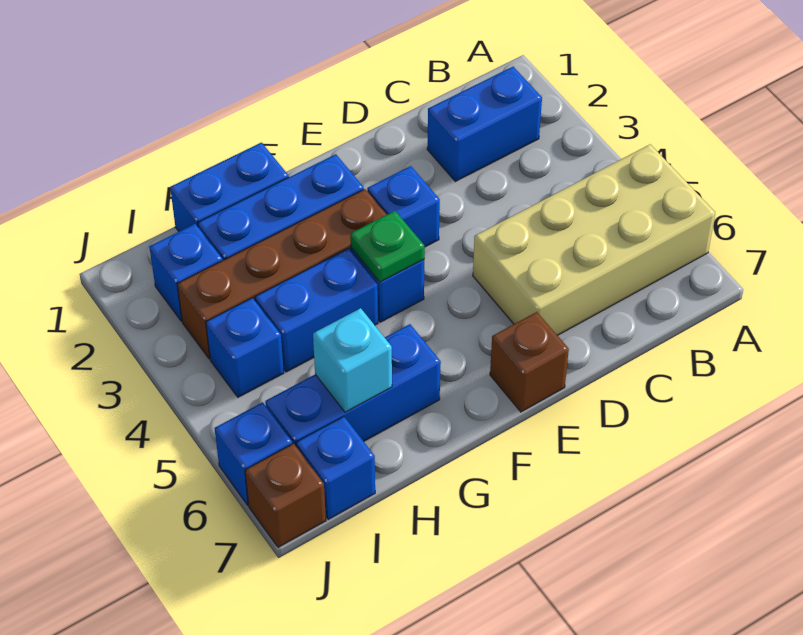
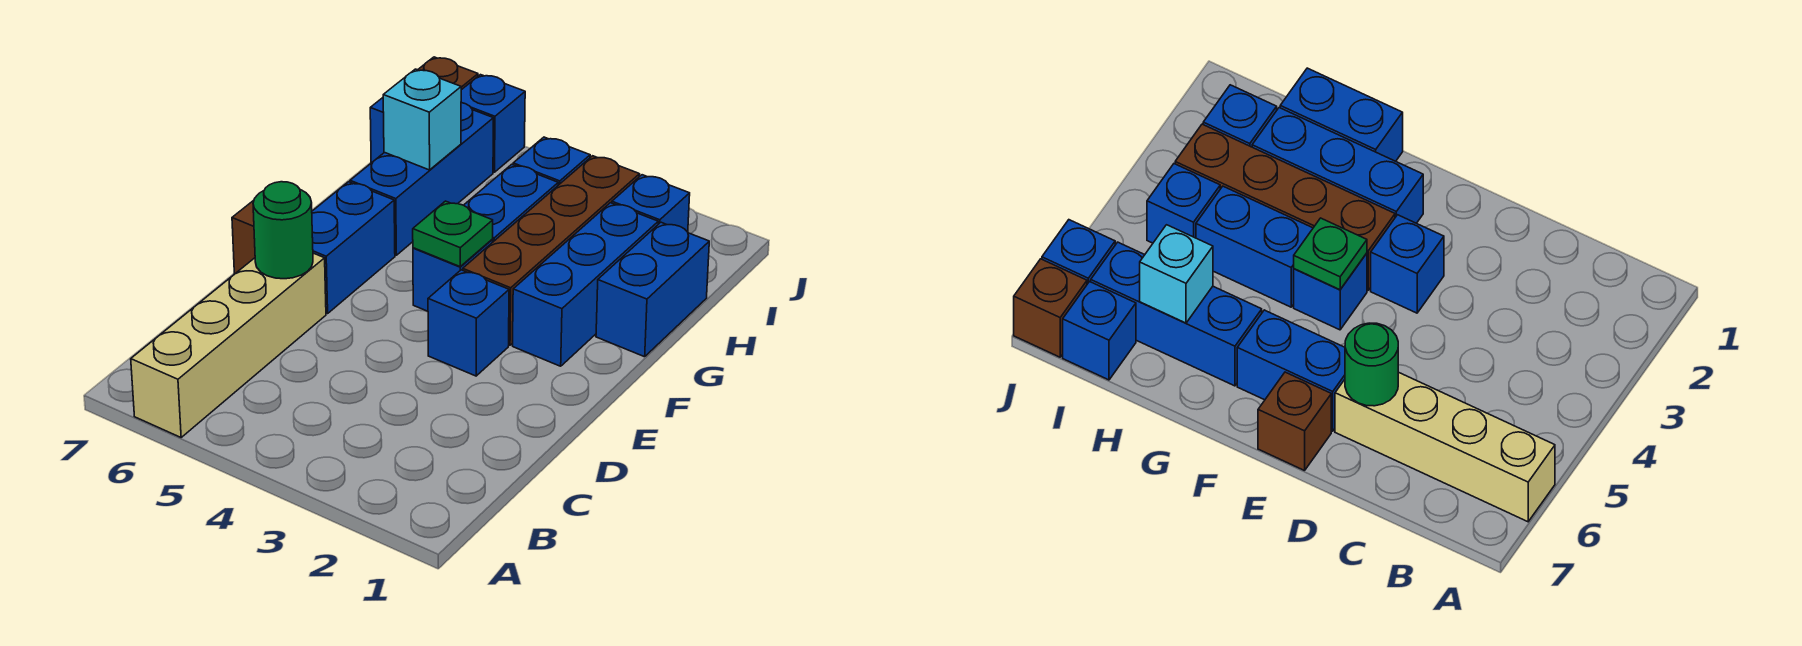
tan 2x4 brick [473,144,715,335] -> tan 1x4 brick [131,253,326,437]
blue 1x2 brick [427,67,542,181] -> blue 1x2 brick moved to [312,182,395,313]
none -> green 1x1 round brick [253,182,313,279]

